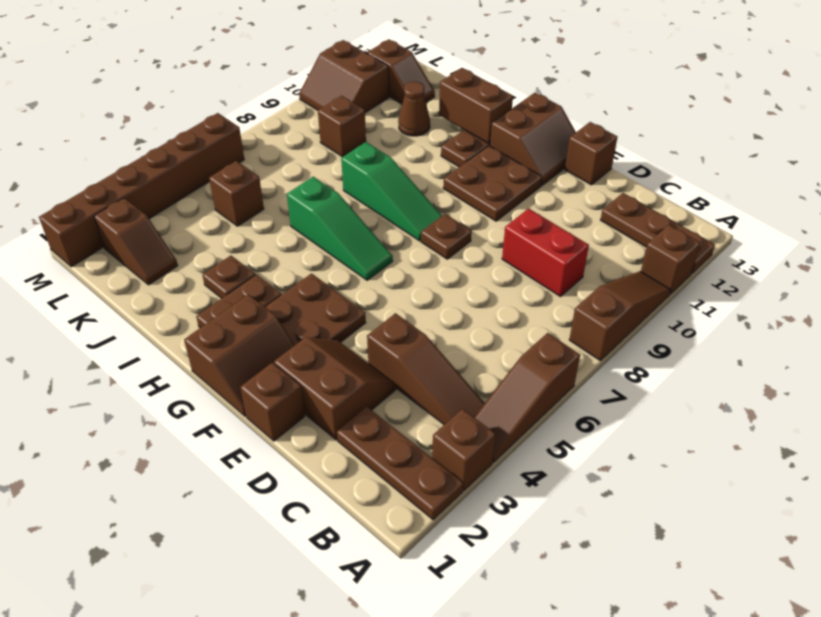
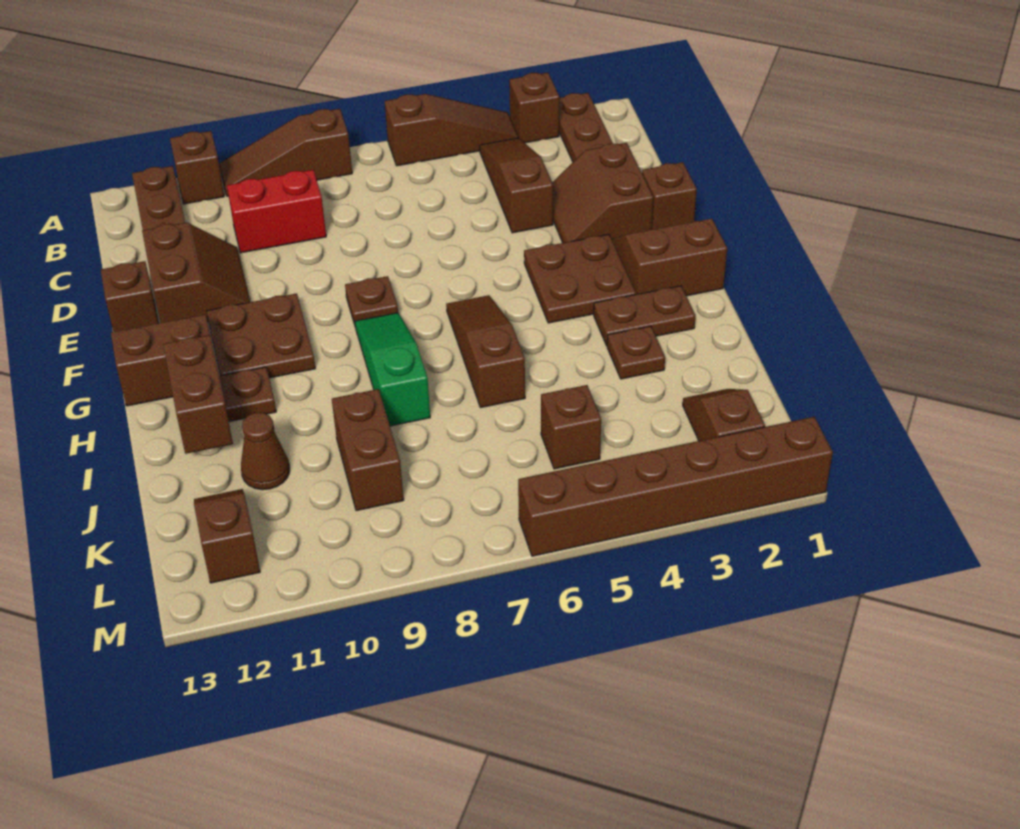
red 1x2 brick [502,209,589,297] -> red 1x2 brick turned to [227,170,326,253]
green 1x3 slope [287,177,393,280] -> brown 1x3 slope [446,295,525,408]
brown 1x1 brick [318,96,366,157] -> brown 1x2 brick [332,389,404,511]
brown 2x2 slope [299,40,389,113] -> brown 2x2 slope moved to [142,222,250,323]

